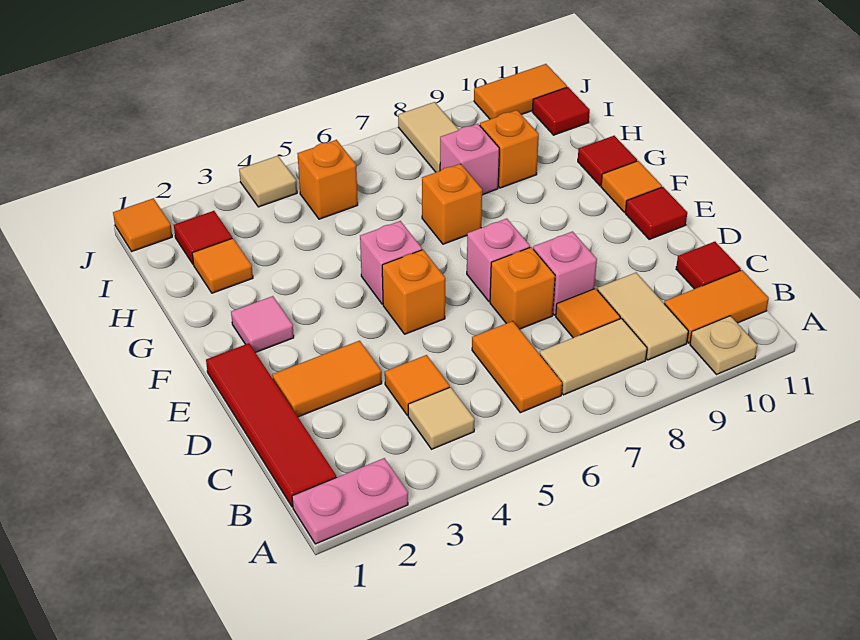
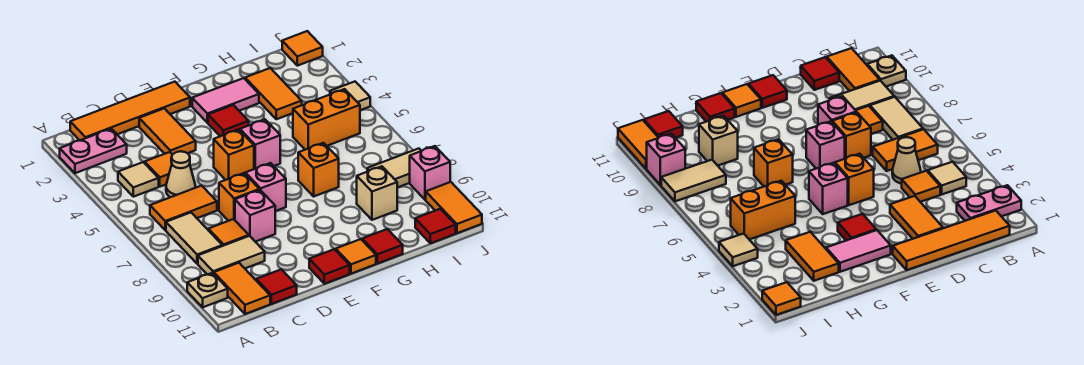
pink 1x2 plate [292,458,408,544] -> pink 1x2 plate turned to [60,129,127,173]
red 1x4 tile [206,343,337,507] -> orange 1x4 tile [70,82,190,140]
none -> tan 1x1 cone [166,151,195,197]
pink 1x1 tile [231,296,294,353] -> pink 1x2 tile [192,78,259,123]
orange 1x1 tile [192,238,253,293] -> orange 1x2 tile [245,68,302,119]
pink 1x1 brick [440,124,499,195] -> pink 1x1 brick moved to [410,146,450,200]
orange 1x1 brick [480,110,539,188] -> tan 1x1 brick [357,166,397,220]
red 1x1 tile [174,211,232,264] -> red 1x1 tile moved to [208,105,249,136]
orange 1x1 brick [297,140,358,219] -> orange 1x2 brick [293,89,360,150]

